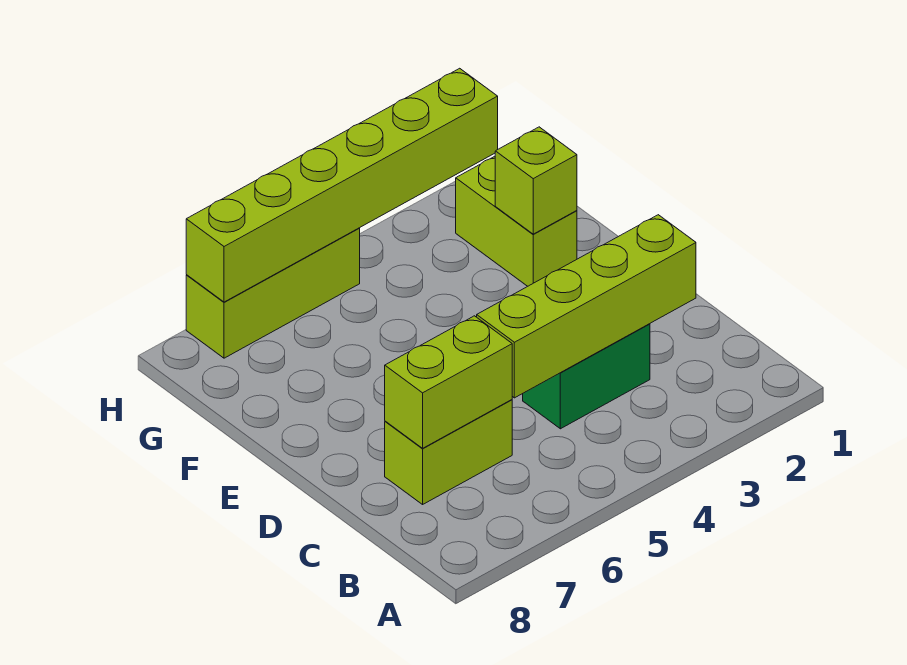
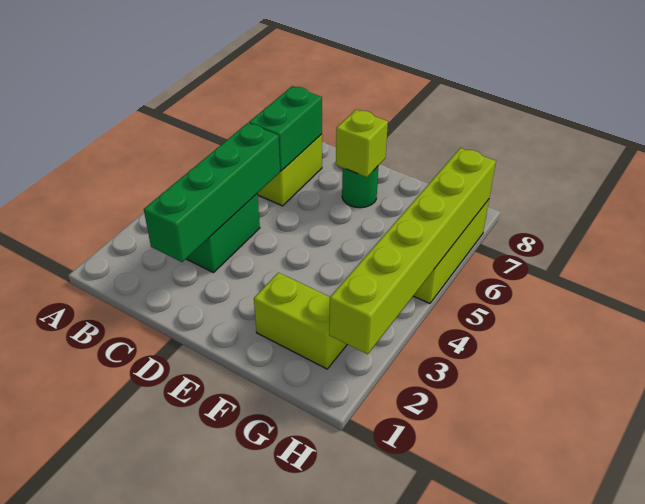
lime 1x4 brick [477,215,696,398] -> green 1x4 brick [144,123,280,262]
lime 1x2 brick [385,316,512,448] -> green 1x2 brick [249,86,322,171]
none -> green 1x1 round brick [342,166,378,208]
lime 1x1 brick [495,127,577,234] -> lime 1x1 brick moved to [336,110,388,177]

